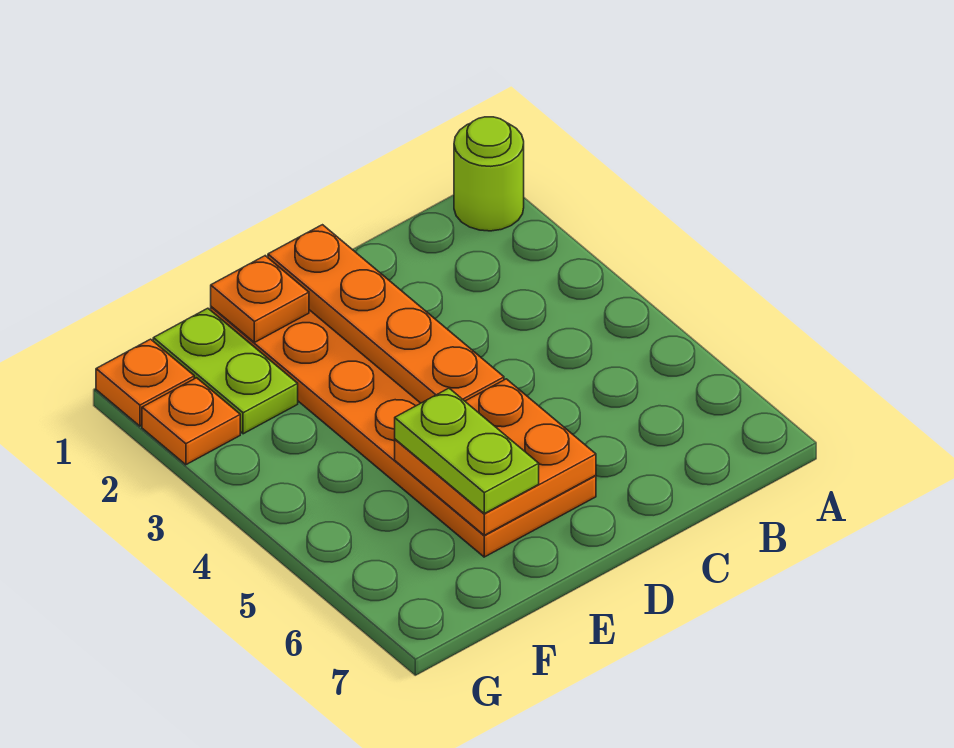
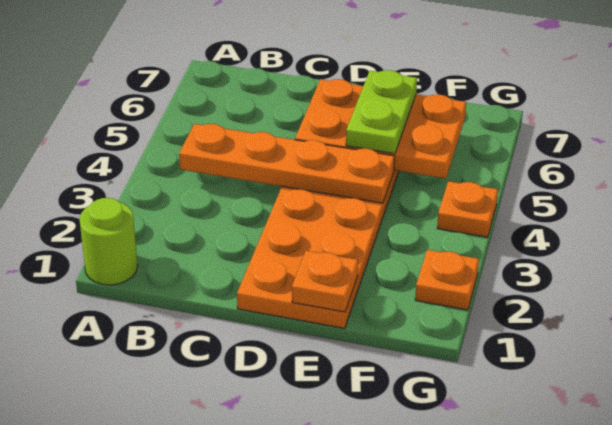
orange 1x4 plate [268,225,504,403] -> orange 1x4 plate turned to [179,124,395,203]
orange 2x2 plate [395,379,596,535] -> orange 2x3 plate [295,79,466,179]
lime 1x2 plate [153,308,298,434] -> none
orange 1x1 plate [96,339,194,426] -> orange 1x1 plate moved to [437,181,498,237]

